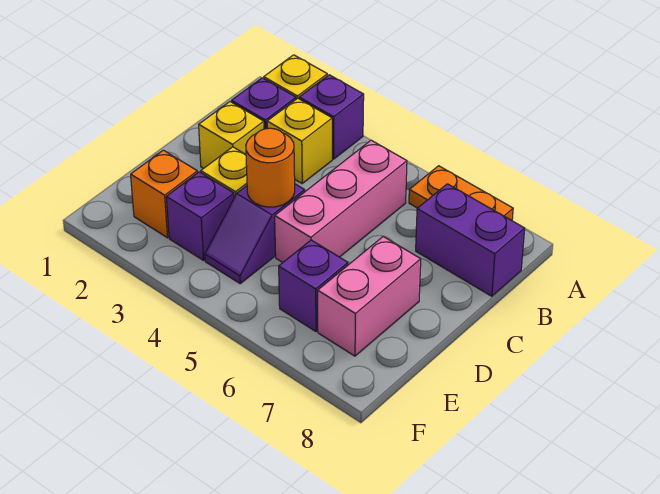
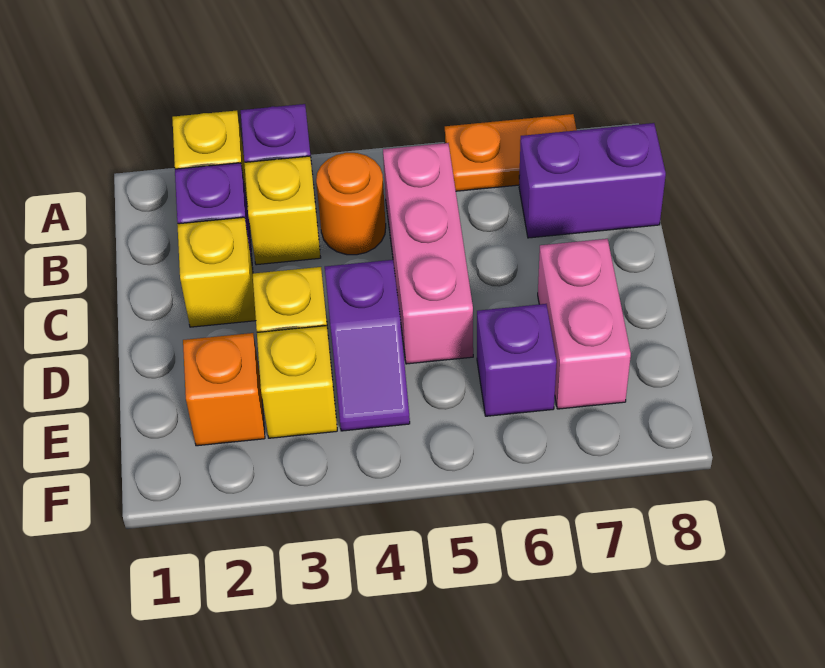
orange 1x1 round brick [246,128,295,207] -> orange 1x1 round brick moved to [316,153,386,255]
purple 1x1 brick [166,172,234,260] -> yellow 1x1 brick [257,326,337,438]

